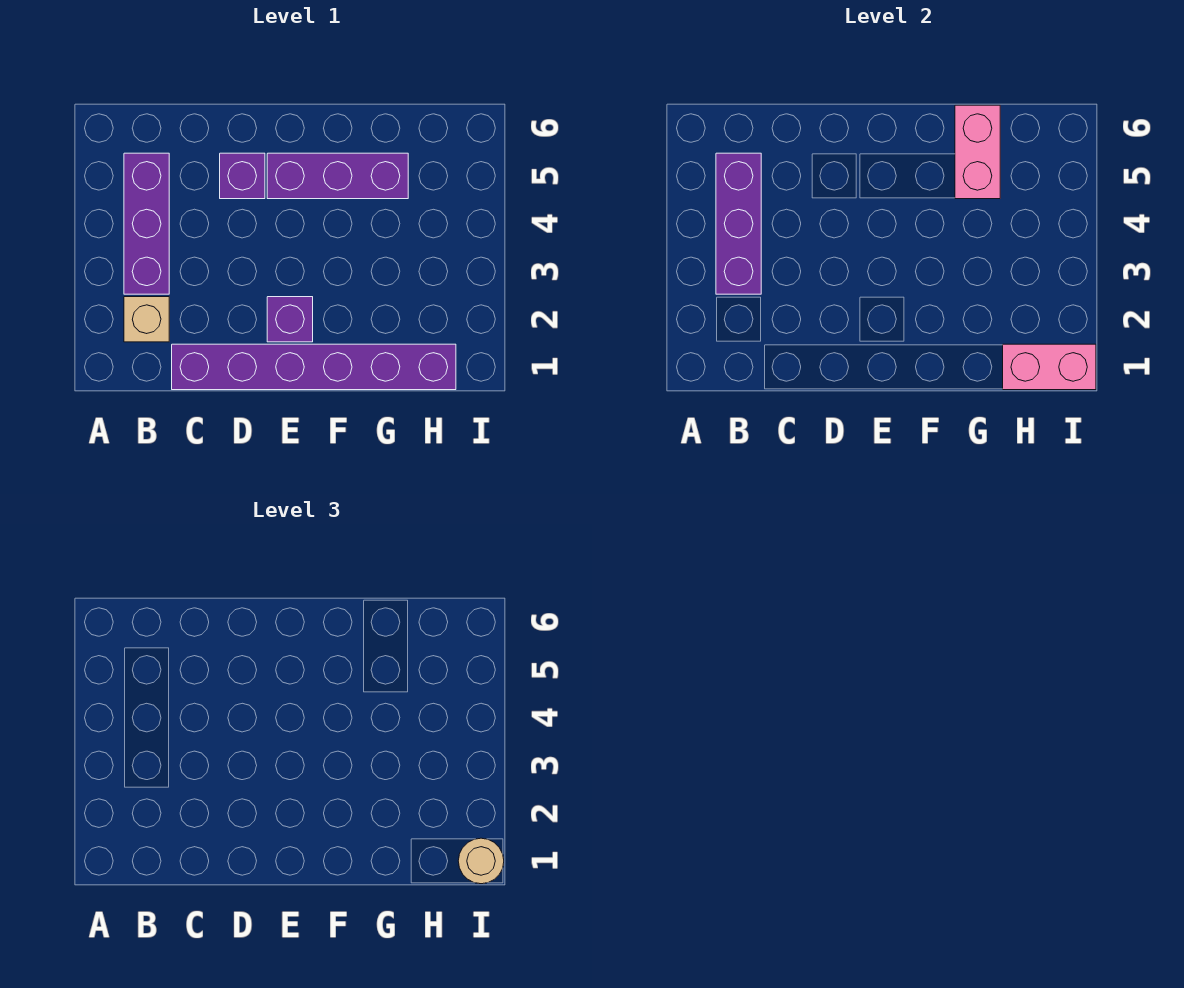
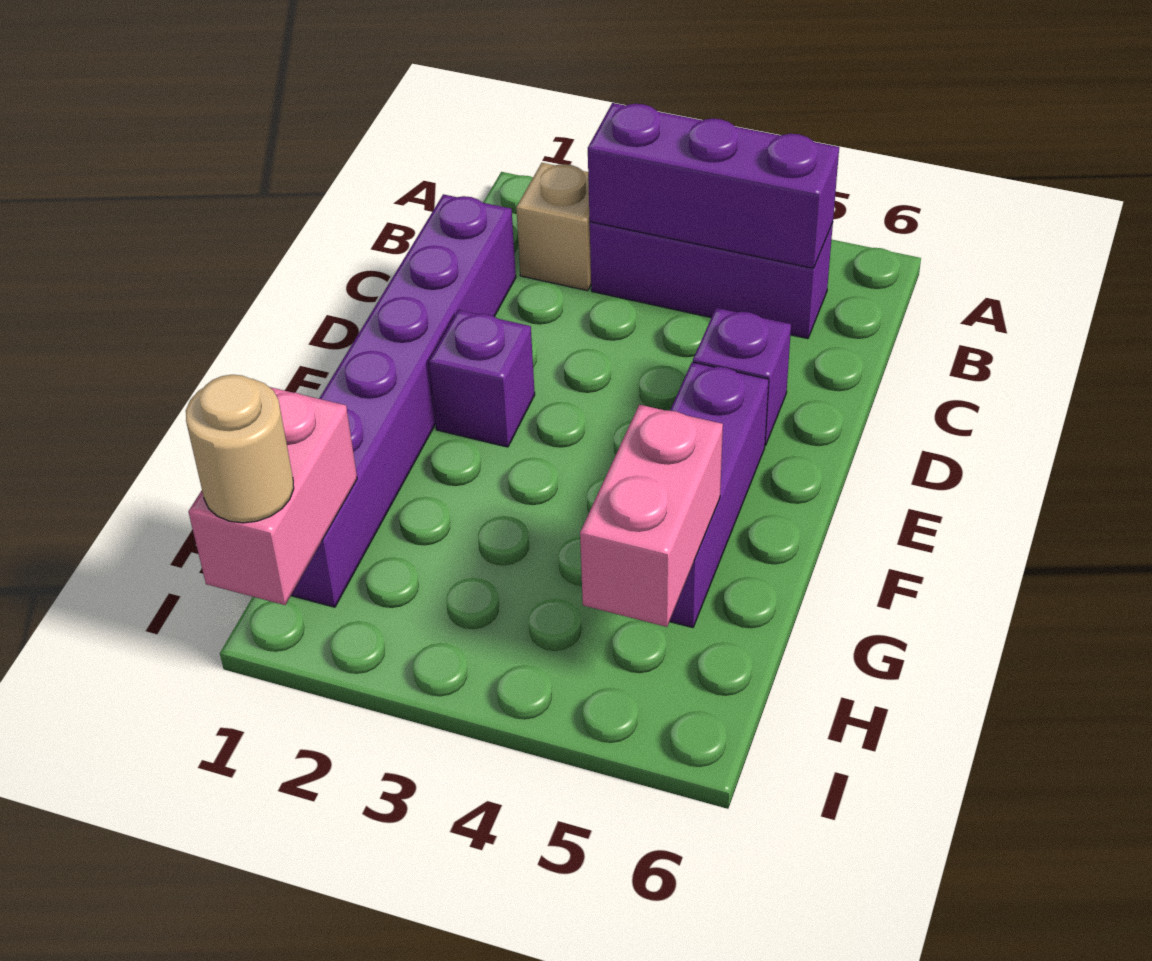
pink 1x2 brick [955,105,1000,199] -> pink 1x2 brick turned to [580,405,723,627]

